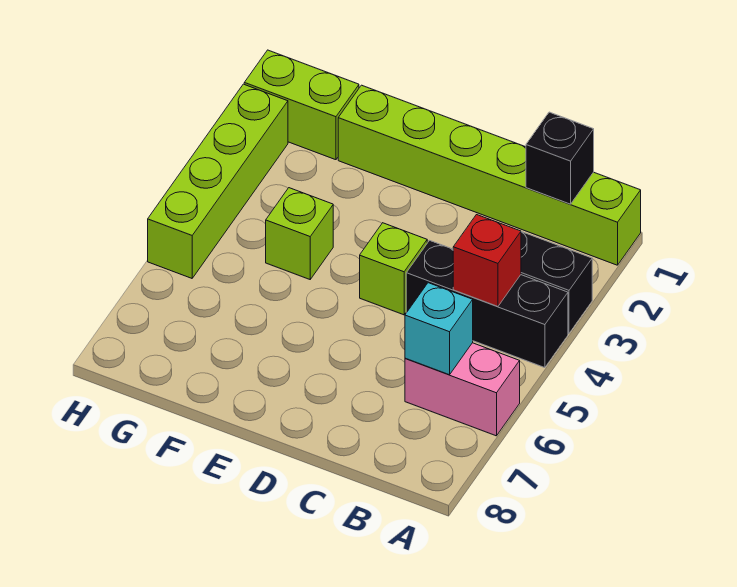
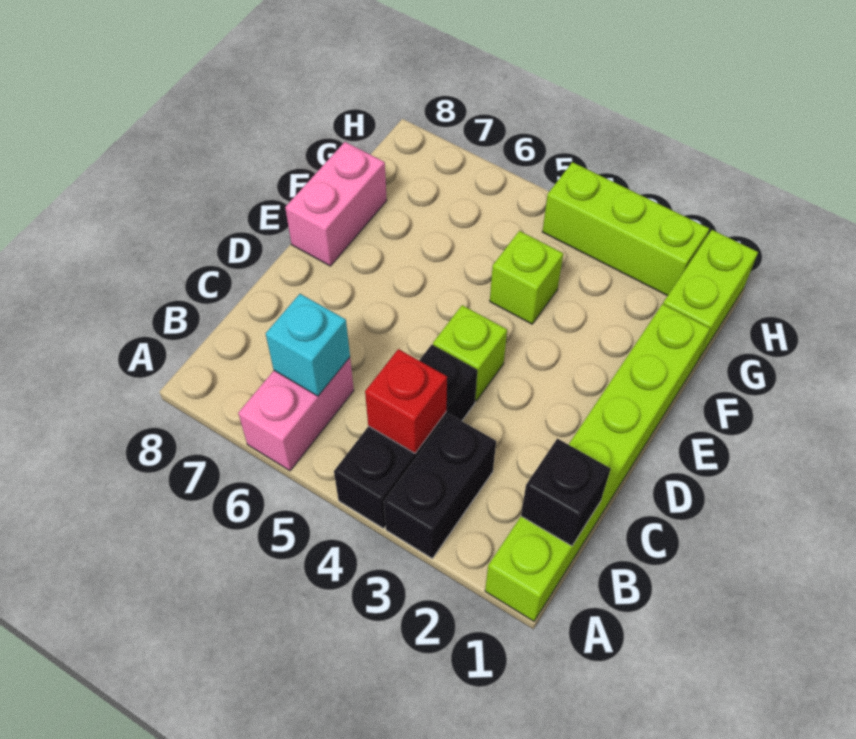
none -> pink 1x2 brick [285,142,387,266]
lime 1x4 brick [148,84,288,278] -> lime 1x3 brick [542,162,709,296]

